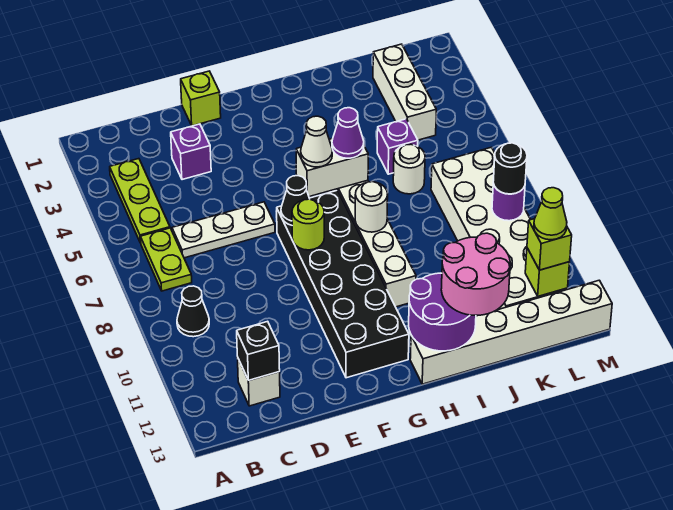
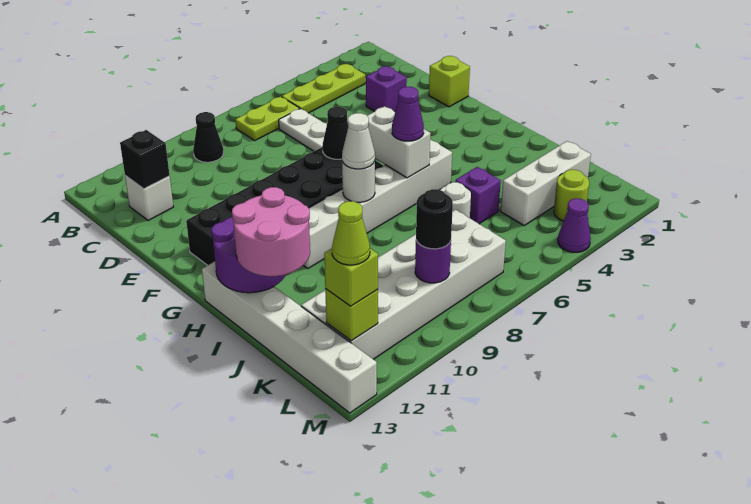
lime 1x1 round brick [292,199,324,250] -> lime 1x1 round brick moved to [554,170,589,221]
white 1x1 cone [301,116,332,167] -> white 1x1 cone moved to [342,113,375,169]
none -> purple 1x1 cone [558,199,591,252]

